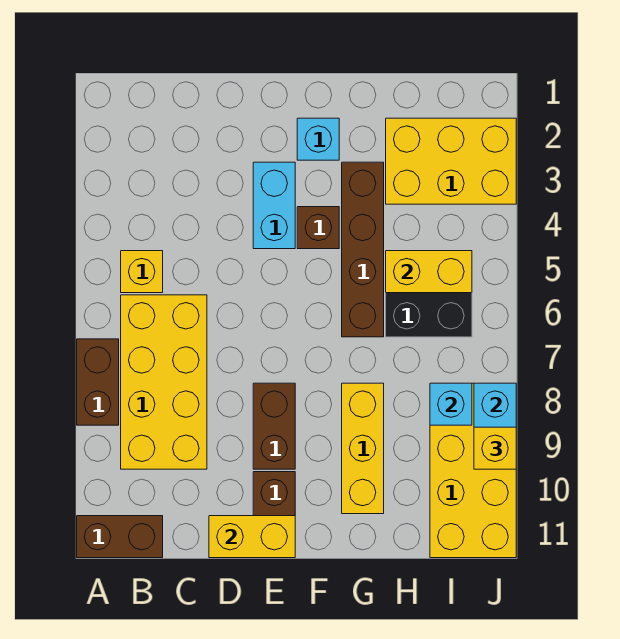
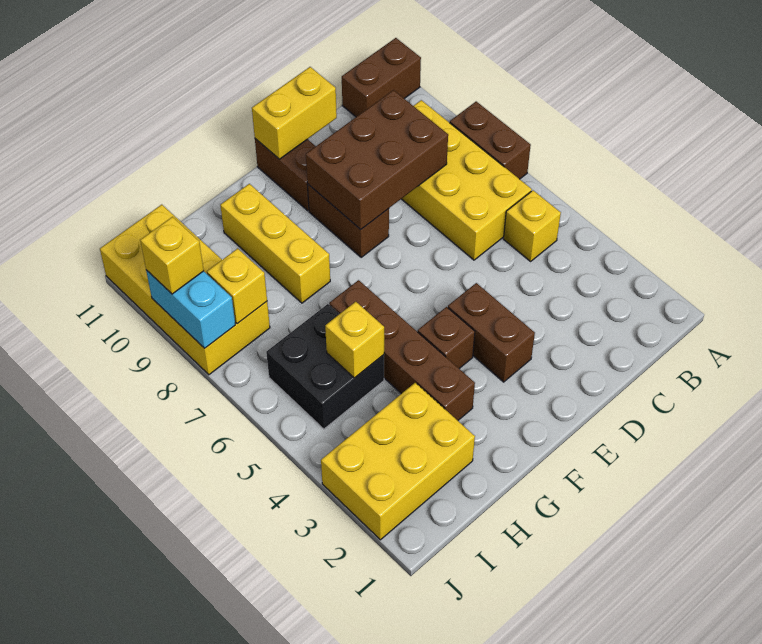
none -> brown 2x3 brick [306,90,448,229]
cyan 1x2 brick [253,162,295,249] -> brown 1x2 brick [448,283,535,382]
cyan 1x1 brick [297,118,339,160] -> none
yellow 1x2 brick [386,251,472,293] -> yellow 1x1 brick [325,302,384,378]
cyan 1x1 brick [430,383,472,425] -> yellow 1x1 brick [207,248,267,324]

